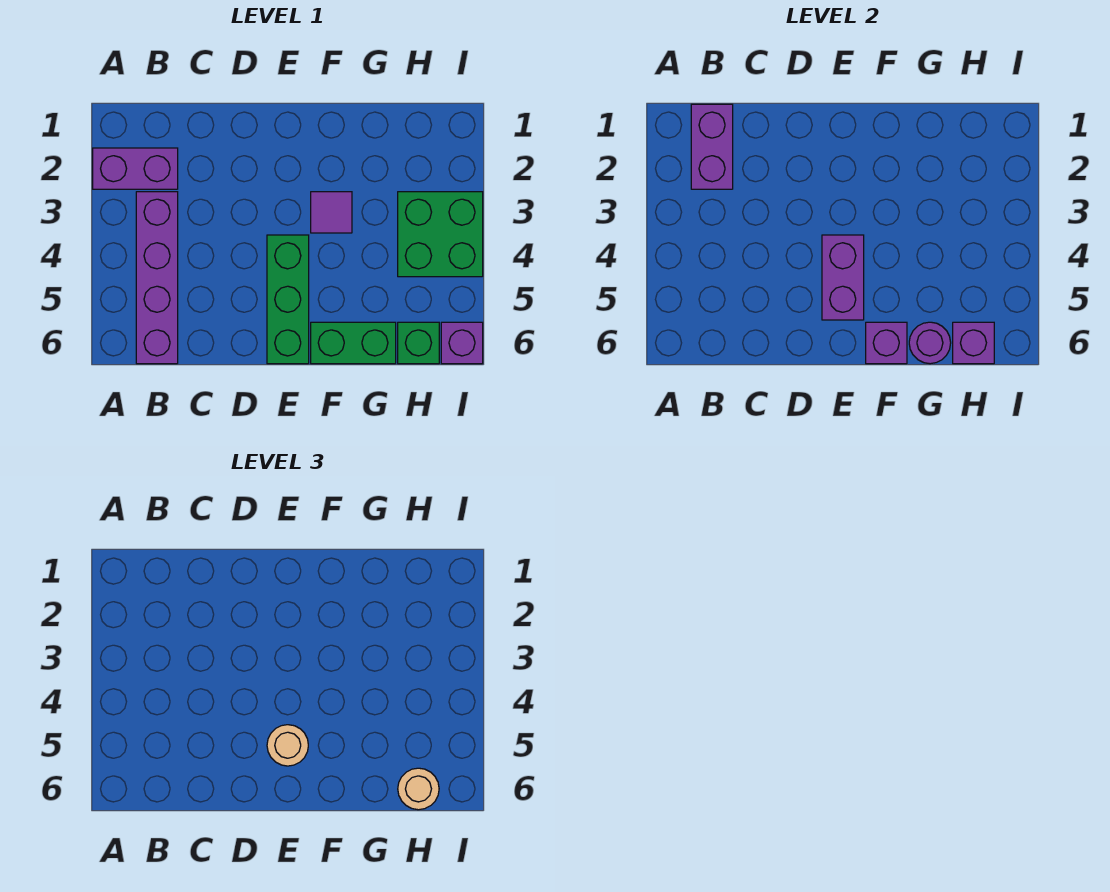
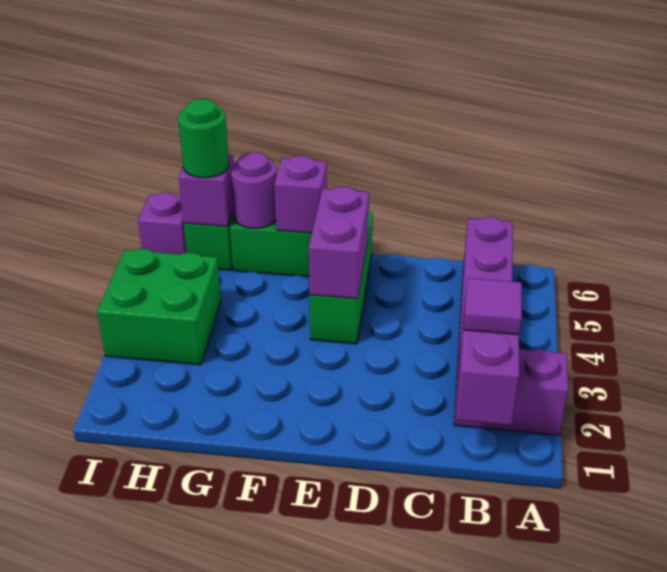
tan 1x1 round brick [267,725,308,766] -> none
purple 1x1 tile [311,192,352,233] -> purple 1x1 tile moved to [464,278,522,335]
tan 1x1 round brick [398,768,439,810] -> green 1x1 round brick [178,99,229,178]

